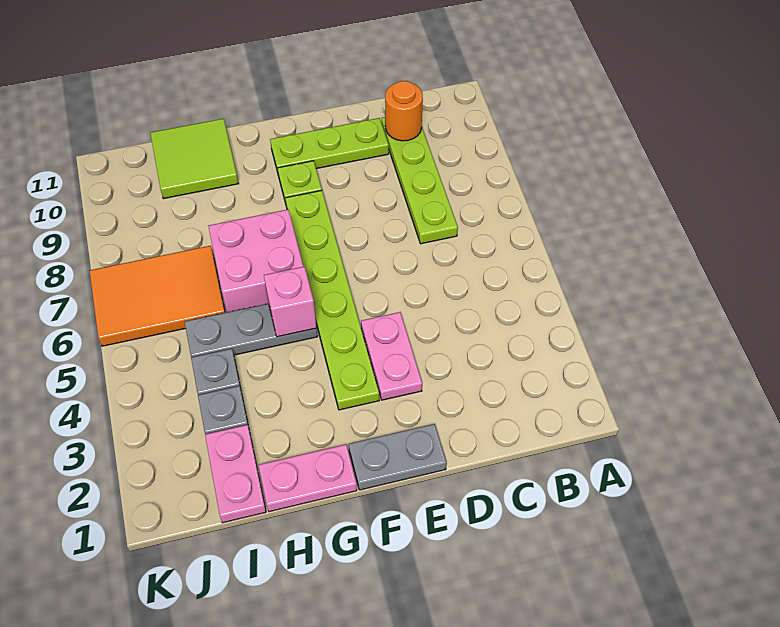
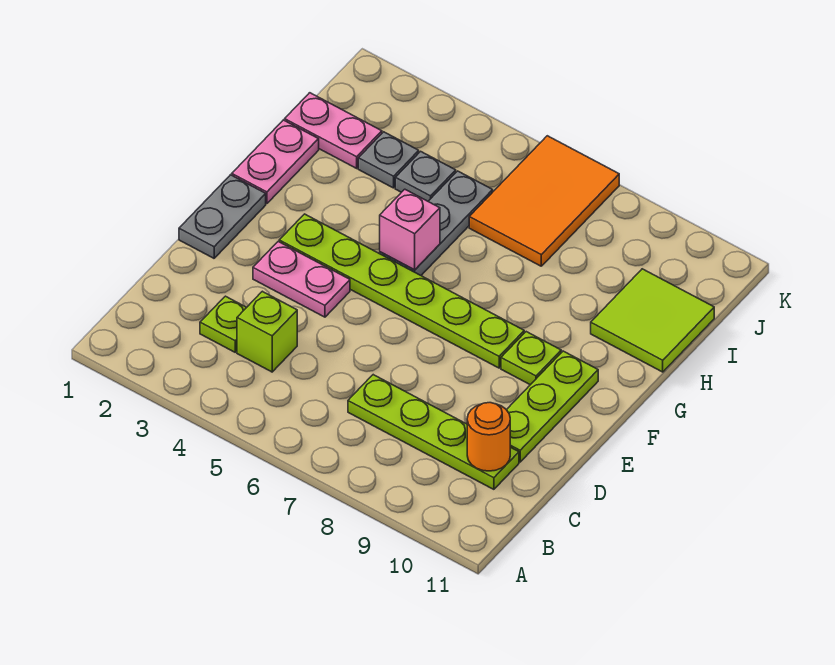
none -> lime 1x1 plate [200,296,247,352]
none -> lime 1x1 brick [237,291,297,372]
pink 2x2 brick [208,209,303,312] -> none

